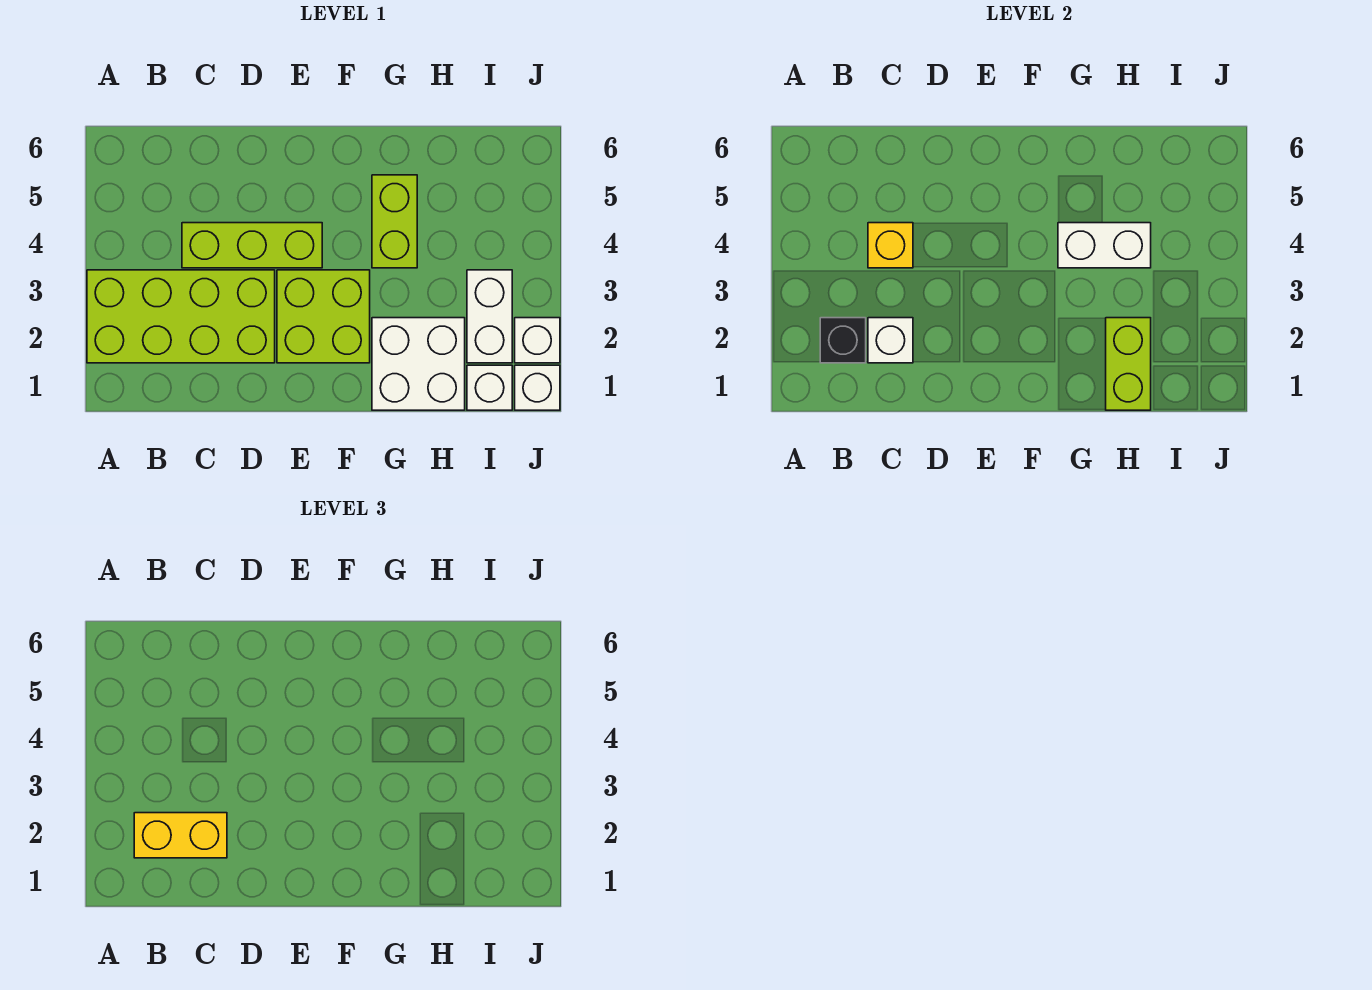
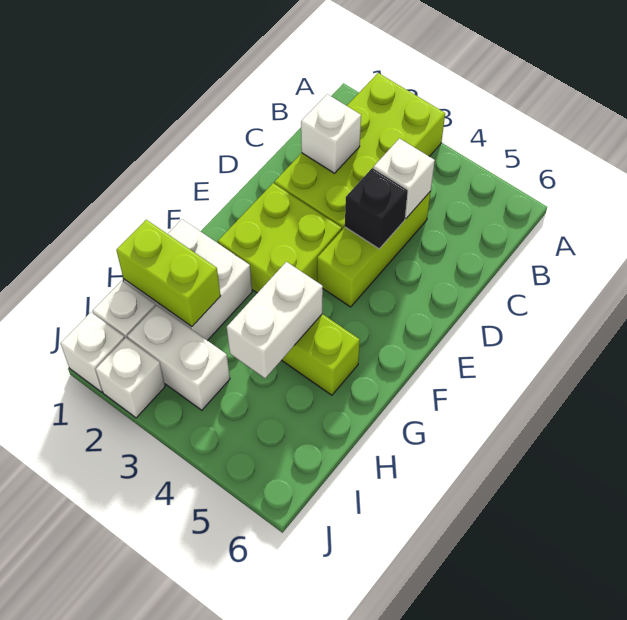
black 1x1 brick [820,318,866,363] -> black 1x1 brick moved to [345,168,408,249]
yellow 1x2 brick [134,813,227,858] -> none
yellow 1x1 brick [868,223,913,268] -> white 1x1 brick [373,138,435,219]

